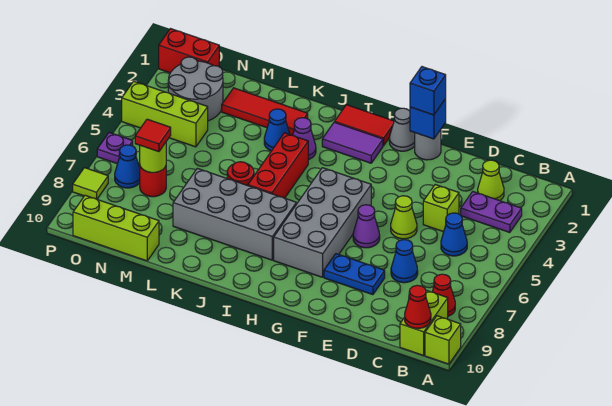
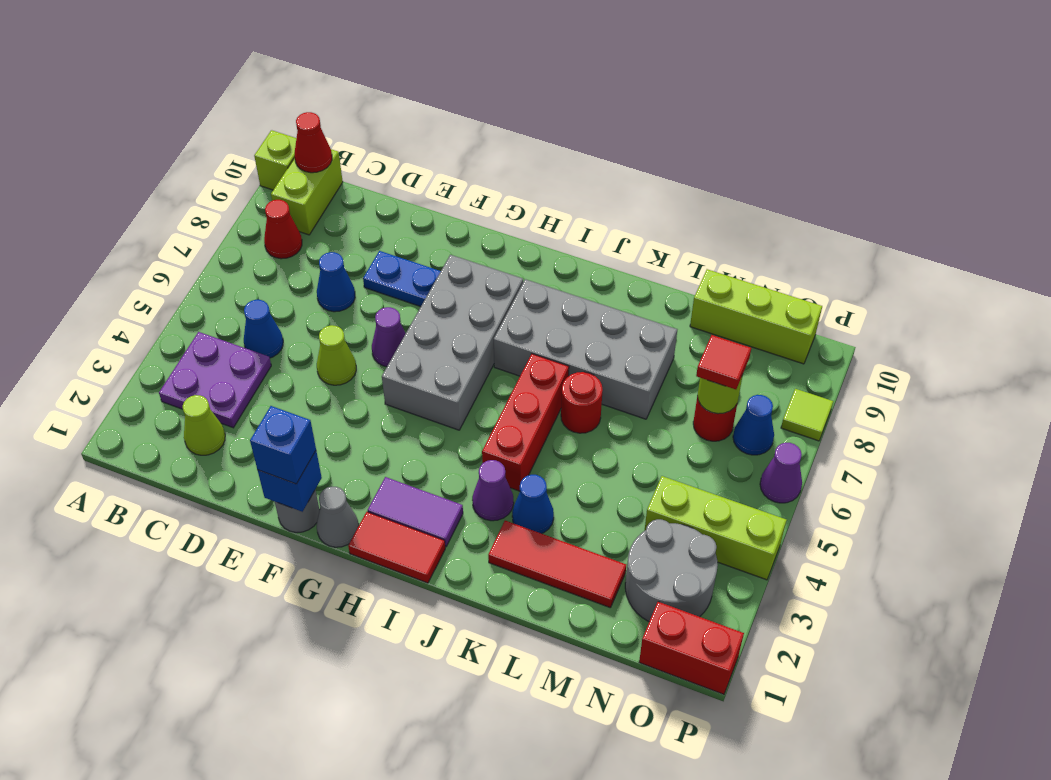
purple 1x2 plate [461,192,522,233] -> purple 2x2 plate [159,332,271,428]
lime 1x1 brick [423,185,459,232] -> none
purple 1x1 plate [97,133,133,164] -> purple 1x1 cone [760,443,802,503]

